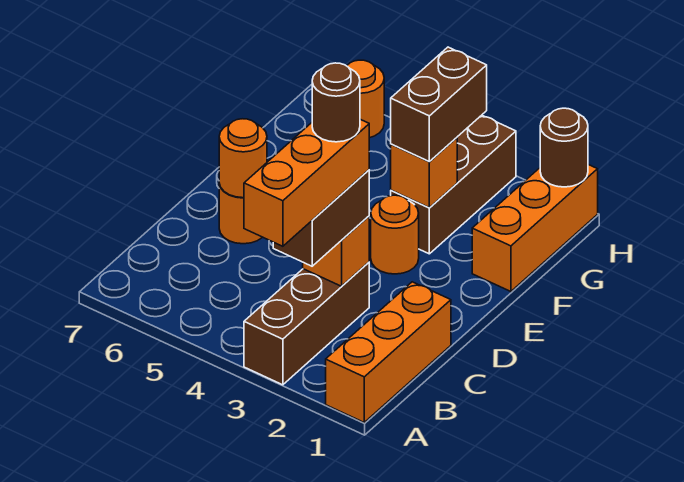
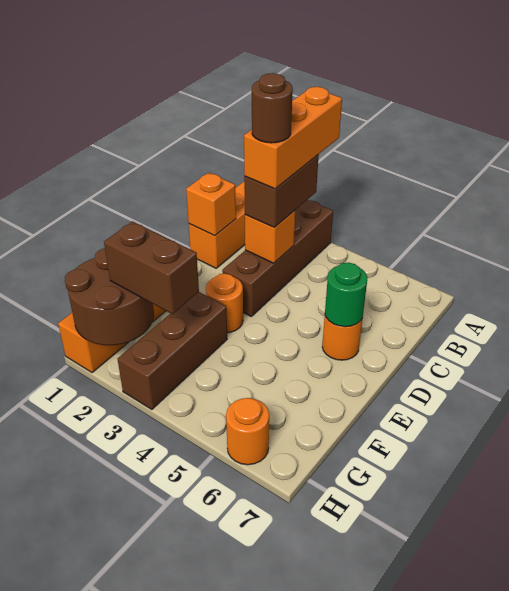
brown 1x3 brick [244,262,369,385] -> brown 1x4 brick [222,200,333,316]
orange 1x1 round brick [219,119,267,198] -> green 1x1 round brick [325,263,368,327]
orange 1x1 brick [391,138,457,208] -> orange 1x1 brick moved to [186,173,236,236]
brown 1x2 brick [391,47,487,161] -> brown 1x2 brick turned to [104,221,199,314]
brown 1x1 round brick [540,108,588,187] -> brown 2x2 round brick [65,248,154,345]

